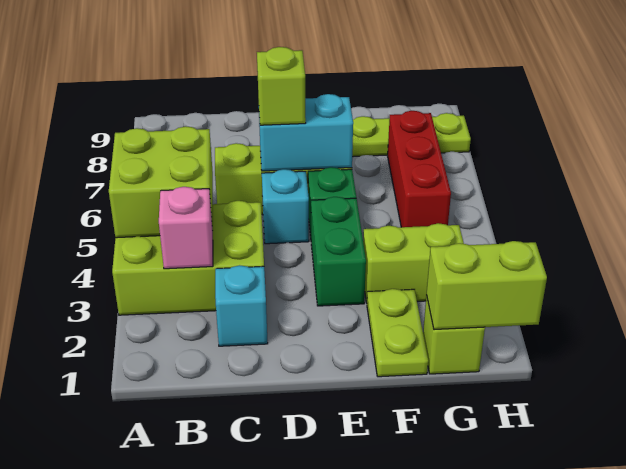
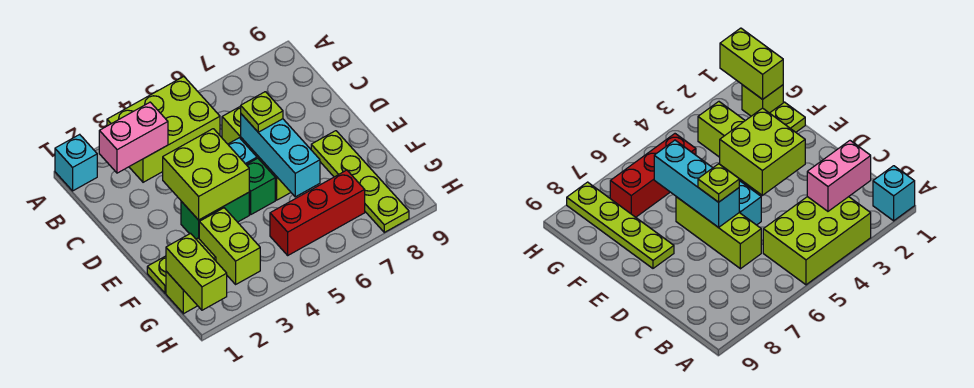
lime 2x3 brick [112,201,264,315] -> lime 2x3 brick turned to [107,77,220,182]
lime 2x2 brick [109,126,213,238] -> lime 2x2 brick moved to [163,129,249,220]
pink 1x1 brick [159,187,213,269] -> pink 1x2 brick [99,102,168,173]
cyan 1x1 brick [215,265,268,346] -> cyan 1x1 brick moved to [55,134,97,191]
cyan 1x2 brick [259,94,353,171] -> cyan 1x3 brick [241,114,320,197]
lime 1x1 brick [257,47,306,125] -> lime 1x1 plate [241,92,283,132]

